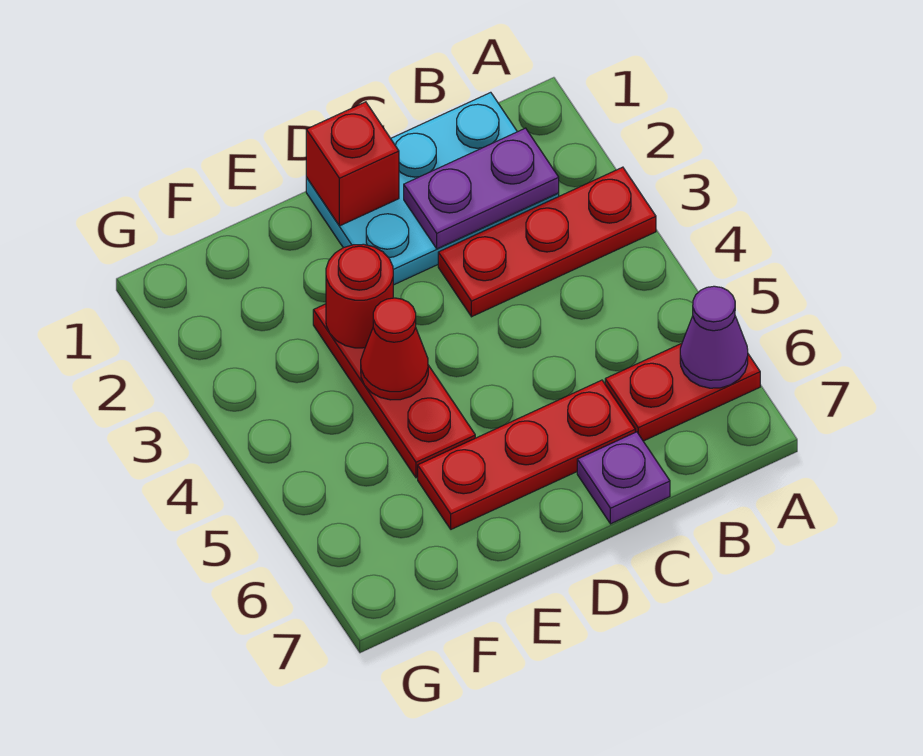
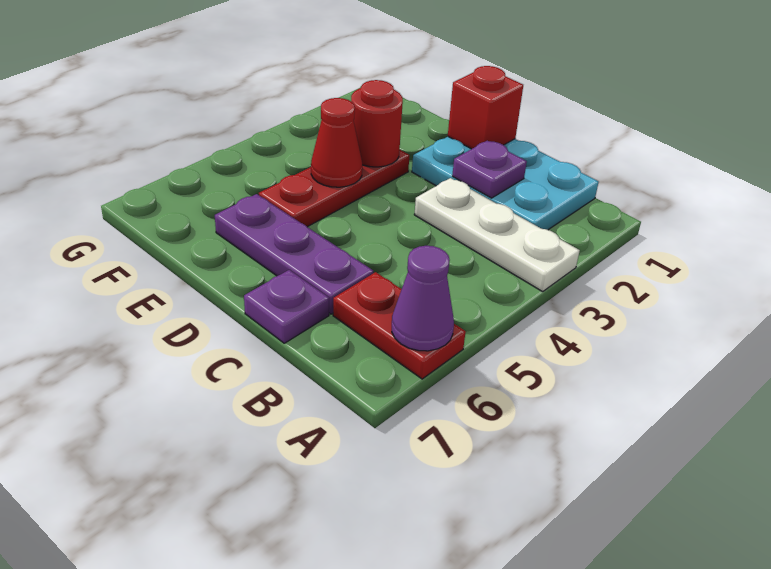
red 1x3 plate [438,167,656,317] -> white 1x3 plate [414,178,580,292]
purple 1x2 plate [404,128,559,249] -> purple 1x1 plate [452,141,527,198]
red 1x3 plate [418,380,635,529] -> purple 1x3 plate [215,194,373,314]

